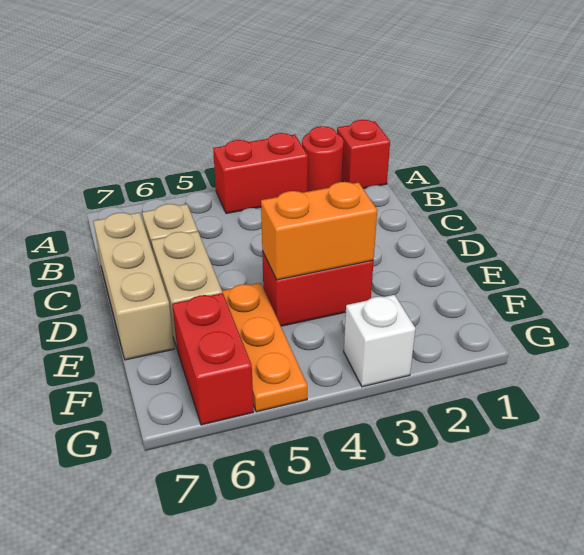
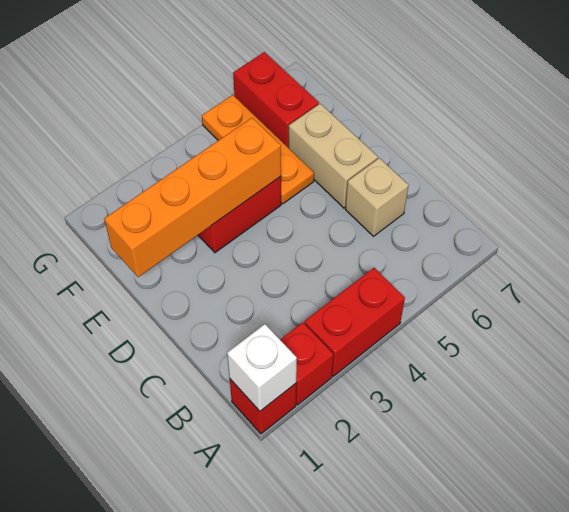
red 1x1 round brick [302,126,343,192] -> red 1x1 brick [280,322,333,405]
tan 1x3 brick [93,213,174,360] -> none
orange 1x2 brick [261,182,377,280] -> orange 1x4 brick [104,118,281,277]
white 1x1 brick [344,295,416,387] -> white 1x1 brick moved to [227,324,297,411]

